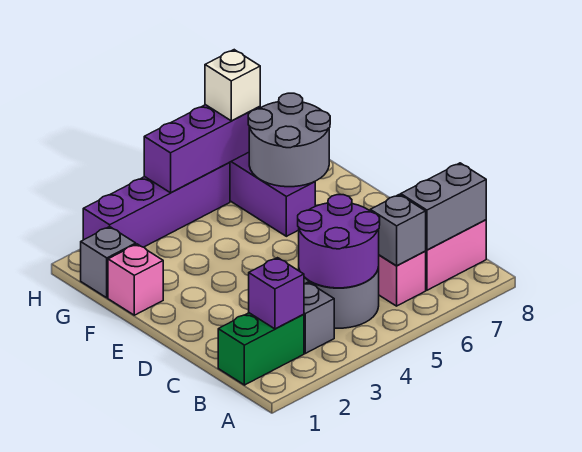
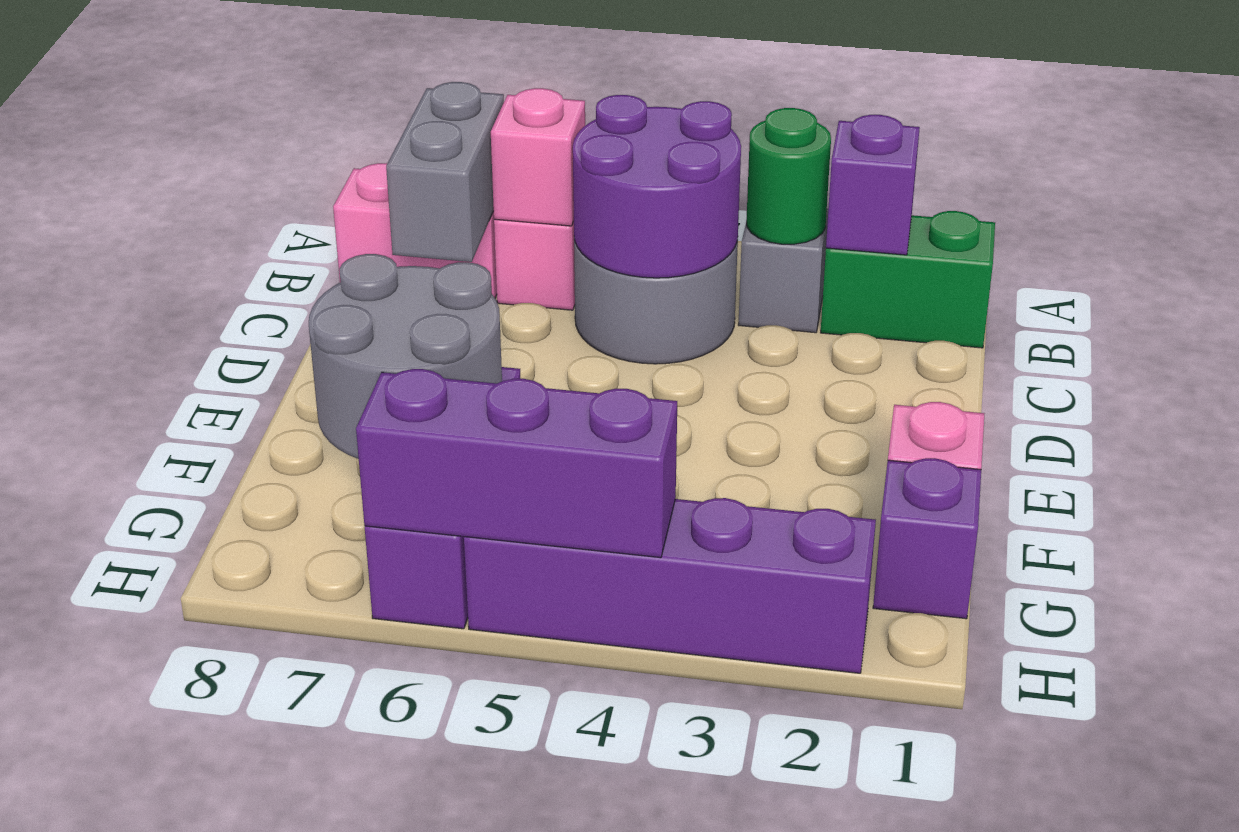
none -> green 1x1 round brick [746,108,831,244]
grey 1x1 brick [370,195,426,266] -> pink 1x1 brick [491,88,585,226]
grey 1x2 brick [401,163,486,250] -> grey 1x2 brick turned to [386,82,504,262]
grey 1x1 brick [81,227,136,298] -> purple 1x1 brick [873,458,981,619]
white 1x1 brick [205,50,260,121] -> none

